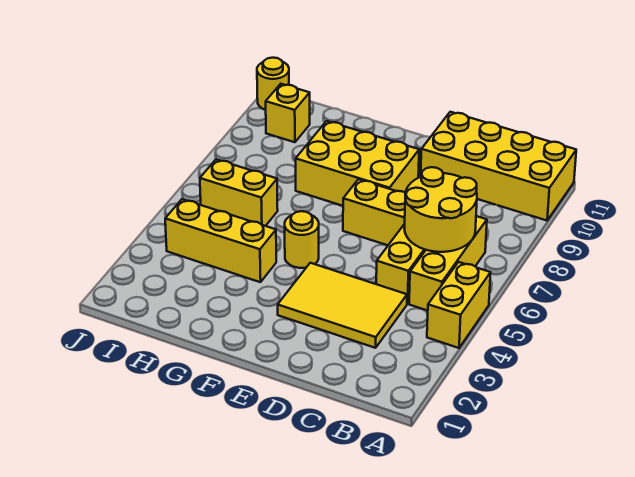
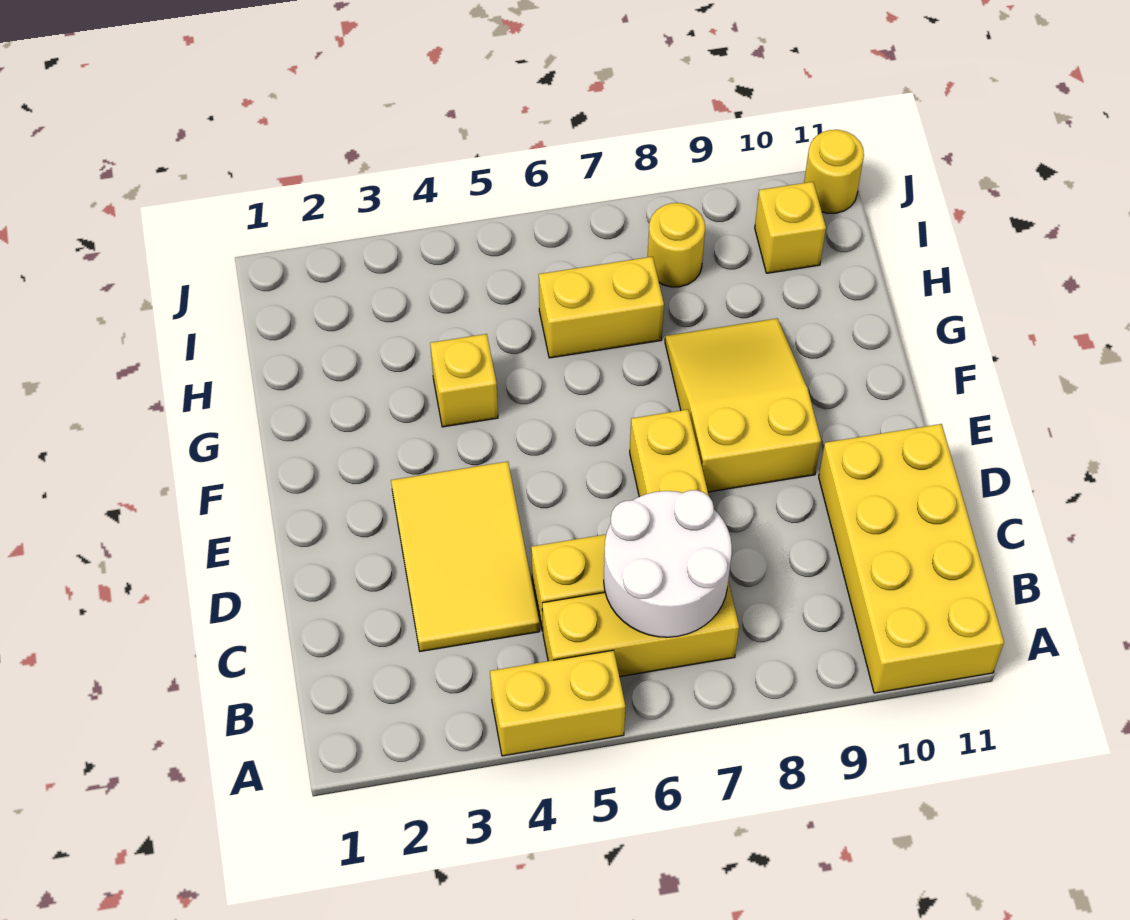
yellow 2x2 round brick [404,167,477,252] -> white 2x2 round brick [604,490,732,637]
yellow 2x3 brick [296,121,419,206] -> yellow 2x3 slope [665,318,821,492]
yellow 1x1 round brick [285,211,319,268] -> yellow 1x1 round brick moved to [648,203,705,287]
yellow 1x3 brick [165,199,276,282] -> yellow 1x1 brick [430,334,498,427]
yellow 1x2 brick [200,159,278,226] -> yellow 1x2 brick turned to [539,257,664,358]

